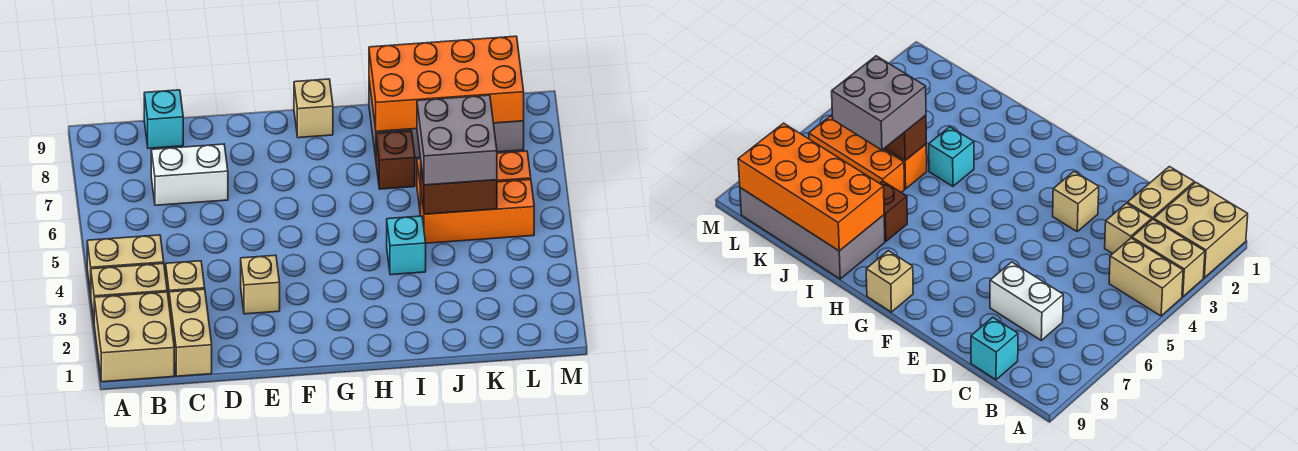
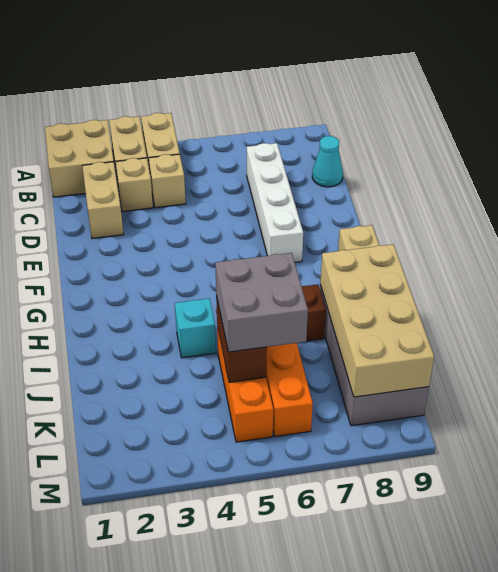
tan 1x2 brick [169,289,212,376] -> tan 1x2 brick turned to [82,162,124,239]
white 1x2 brick [151,144,228,205] -> white 1x4 brick [247,143,303,262]
cyan 1x1 brick [144,90,183,148] -> cyan 1x1 cone [312,136,343,187]
tan 1x1 brick [241,255,280,314] -> tan 1x1 brick moved to [149,154,186,208]
orange 2x4 brick [369,36,524,131] -> tan 2x4 brick [320,244,434,397]

